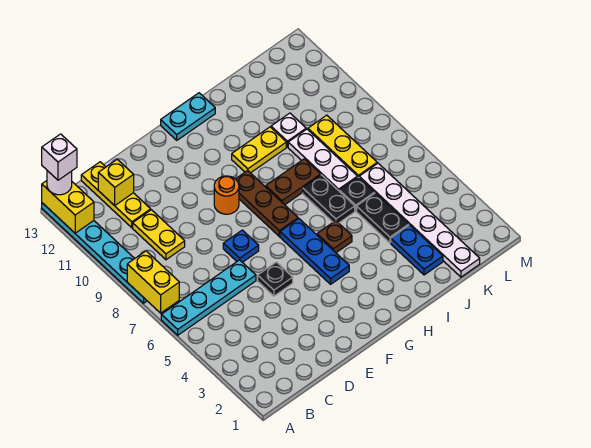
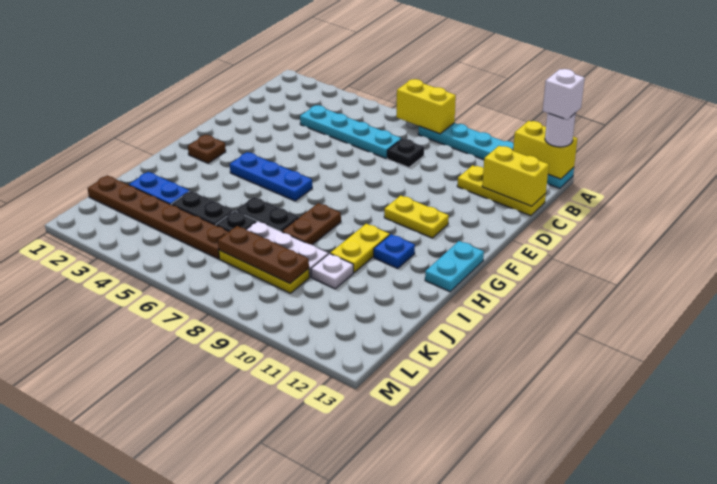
cyan 1x4 plate [161,260,256,335] -> cyan 1x4 plate turned to [300,105,401,158]
yellow 1x2 plate [133,210,185,260] -> yellow 1x2 plate moved to [384,195,449,238]
yellow 1x1 brick [98,159,134,206] -> yellow 1x2 brick [482,146,549,206]
black 1x1 plate [258,262,293,296] -> black 1x1 plate moved to [387,139,424,167]
blue 1x1 plate [223,230,259,262] -> blue 1x1 plate moved to [374,234,415,268]
orange 1x1 round brick [214,176,239,214] -> none
brown 1x3 plate [236,170,298,236] -> brown 1x3 plate moved to [218,226,309,283]
brown 1x1 plate [317,221,352,253] -> brown 1x1 plate moved to [188,135,226,163]
white 1x6 plate [359,163,480,277] -> brown 1x6 plate [88,175,229,259]

